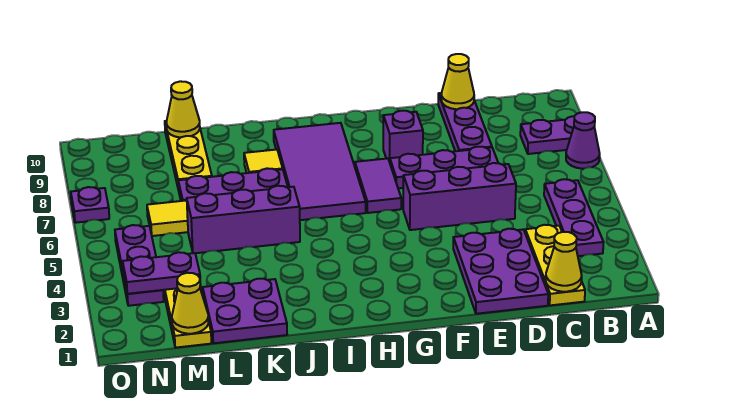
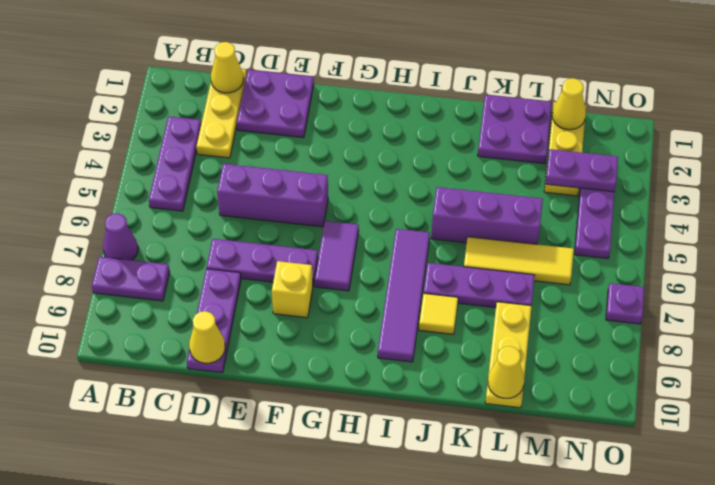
purple 2x3 plate [453,229,548,314] -> purple 2x2 plate [237,70,314,138]
purple 1x1 brick [383,111,423,162] -> yellow 1x1 brick [272,261,313,318]
purple 2x4 tile [274,123,366,220] -> purple 1x4 tile [378,229,430,362]

